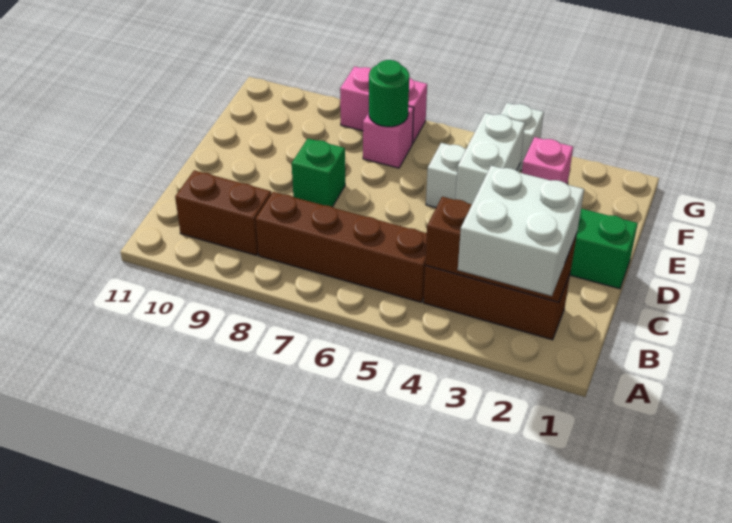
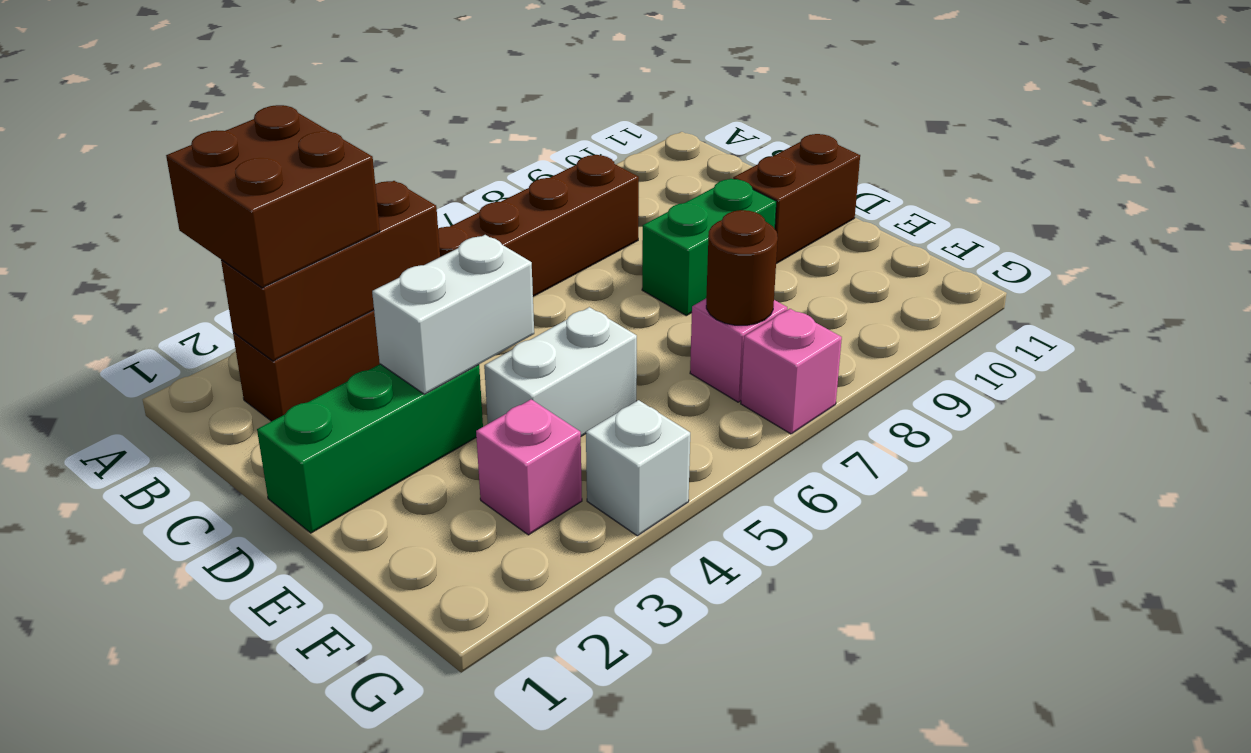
white 2x2 brick [458,166,584,296] -> brown 2x2 brick [166,105,380,288]
brown 1x2 brick [175,170,271,255] -> brown 1x2 brick moved to [733,134,860,264]
white 1x2 brick [455,113,525,204] -> white 1x2 brick turned to [372,235,534,394]
green 1x1 brick [292,139,345,207] -> green 1x2 brick [642,179,776,316]
green 1x1 round brick [369,60,409,127] -> brown 1x1 round brick [706,210,778,325]
pink 1x2 brick [340,67,427,143] -> pink 1x1 brick [741,309,842,434]

